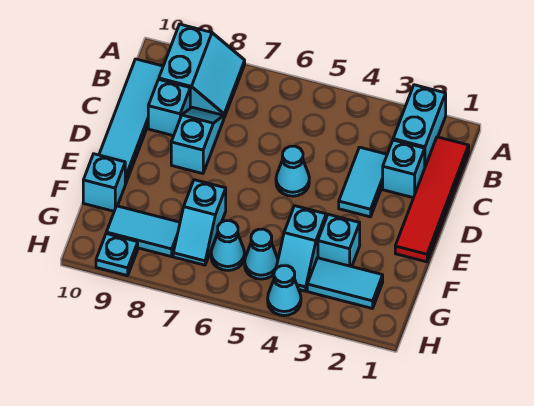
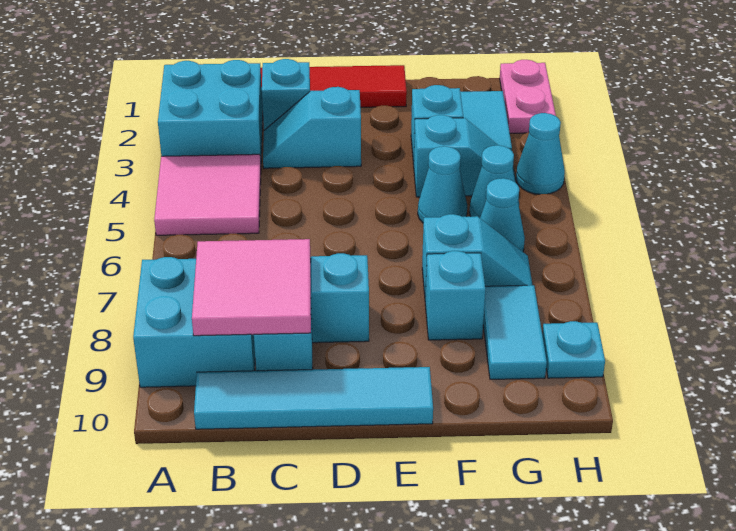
cyan 1x2 brick [393,85,446,166] -> cyan 2x2 brick [158,60,263,161]
none -> pink 2x2 tile [154,154,261,235]
cyan 2x2 slope [159,24,245,117] -> cyan 2x2 brick [133,257,255,387]
none -> pink 2x2 tile [192,239,311,336]
cyan 1x2 tile [339,147,387,217] -> cyan 1x2 slope [263,87,361,168]
cyan 1x1 cone [276,146,309,196] -> cyan 1x1 cone moved to [418,146,467,223]
cyan 1x1 brick [83,154,126,211] -> cyan 1x1 brick moved to [425,251,485,340]
none -> pink 1x2 plate [500,60,556,133]

